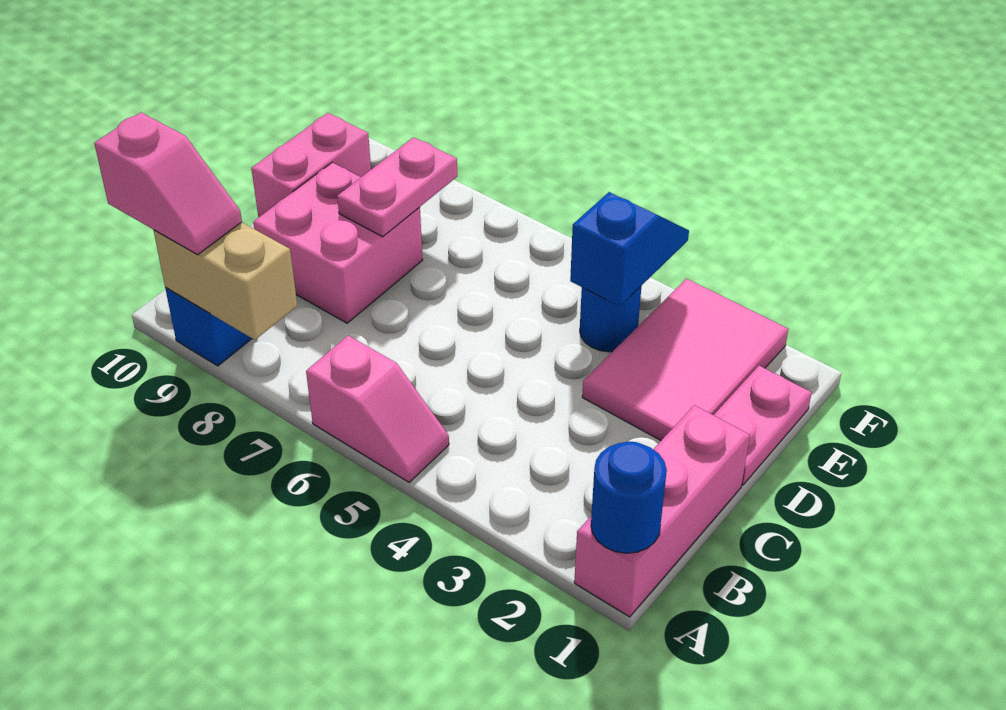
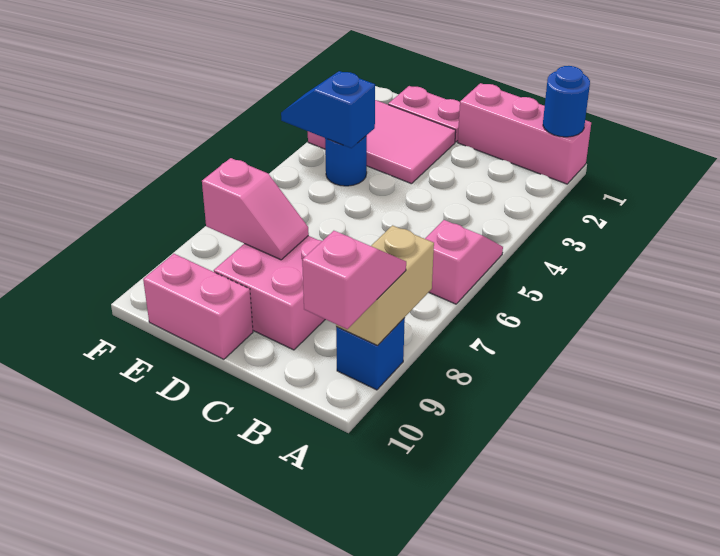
pink 1x2 plate [337,137,457,237] -> pink 1x2 slope [202,158,309,260]

